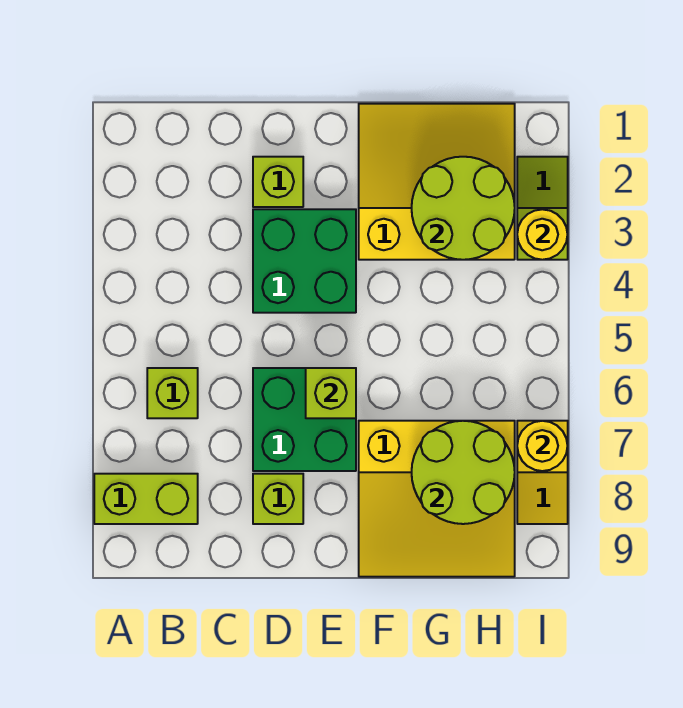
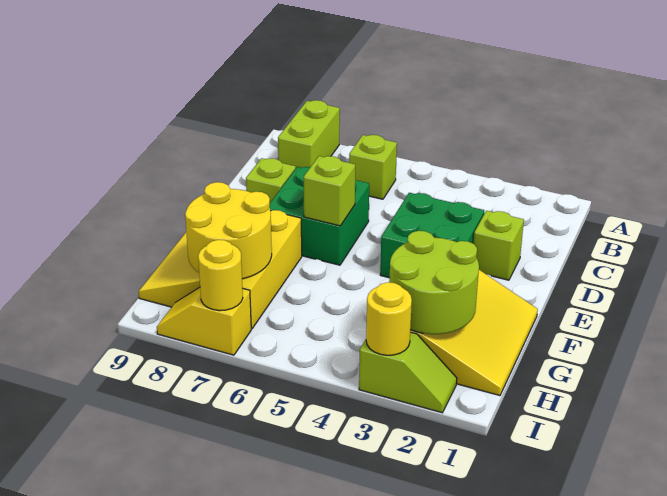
lime 2x2 round brick [412,421,515,524] -> yellow 2x2 round brick [185,182,272,279]

